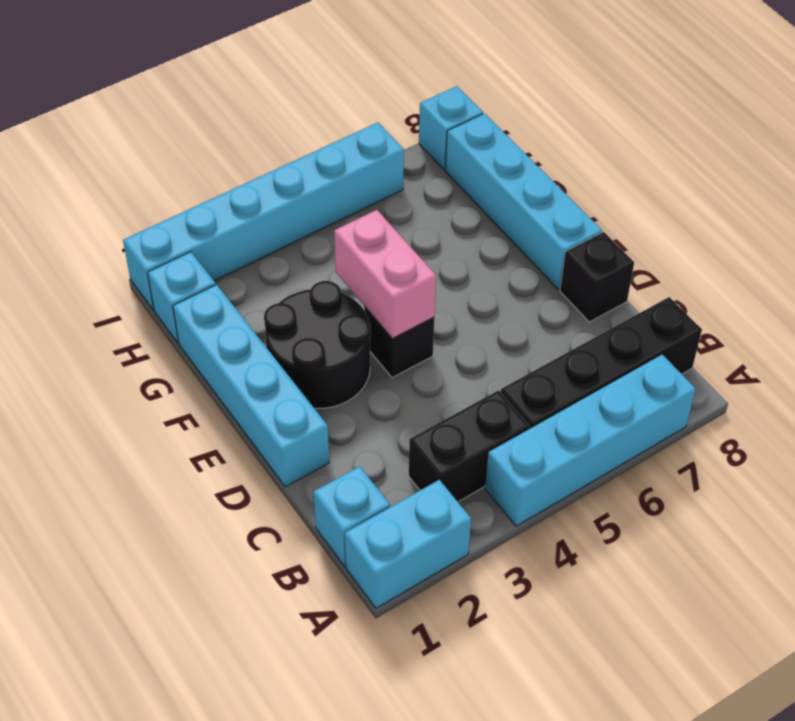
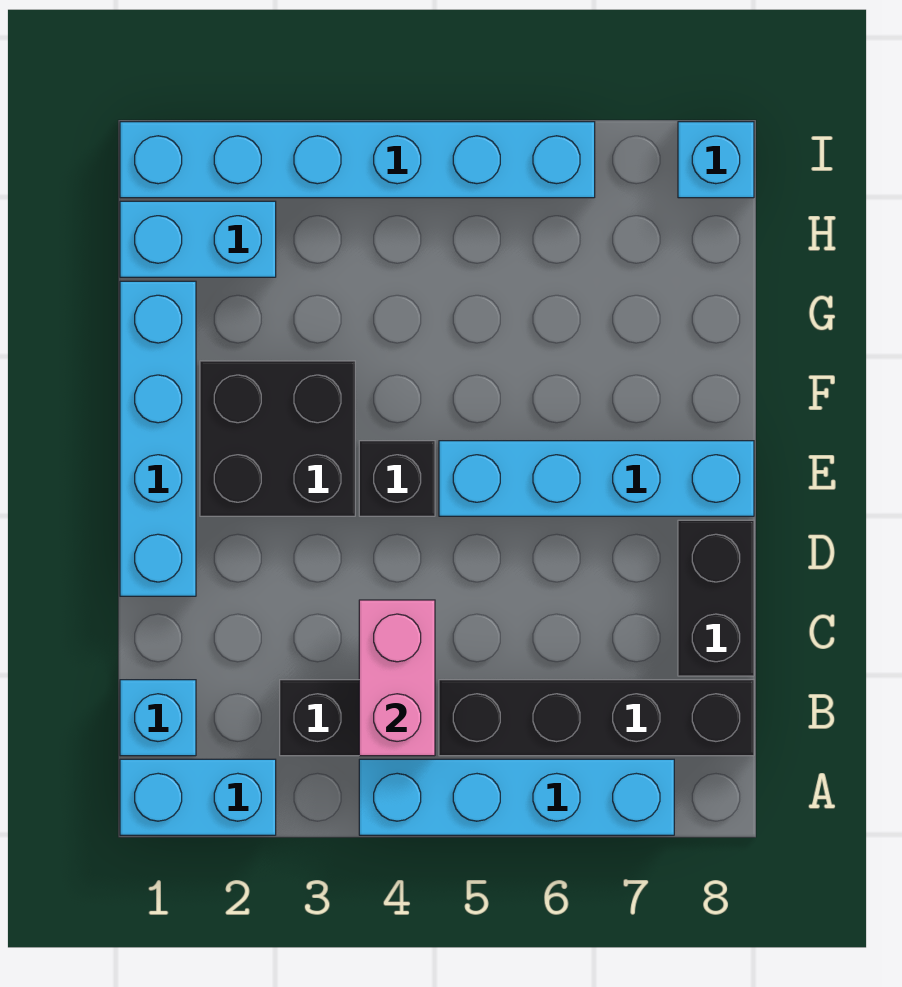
black 1x1 brick [560,232,634,322] -> black 1x2 brick [678,520,754,676]
black 2x2 round brick [264,281,371,409] -> black 2x2 brick [200,361,355,516]
pink 1x2 brick [334,210,436,339] -> pink 1x2 brick moved to [359,600,435,756]
cyan 1x4 brick [445,113,602,290] -> cyan 1x4 brick turned to [439,441,754,516]
cyan 1x1 brick [148,252,216,343] -> cyan 1x2 brick [120,201,276,277]

